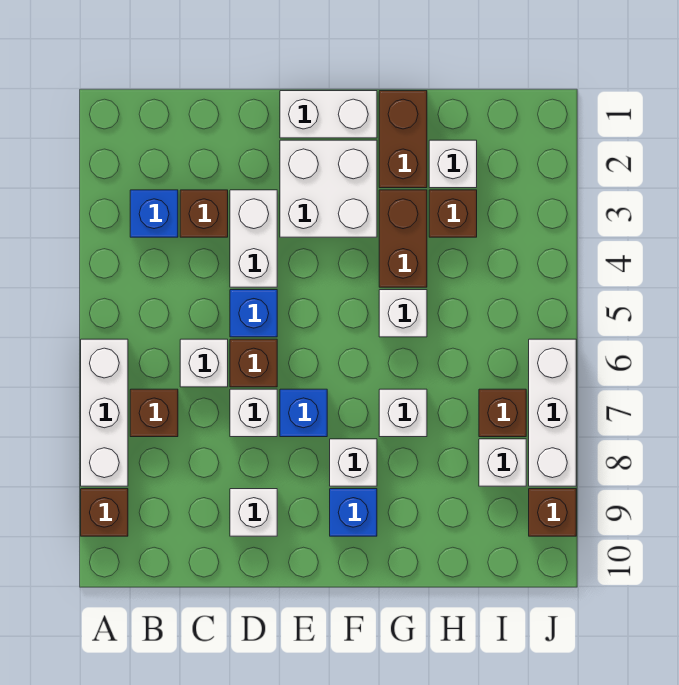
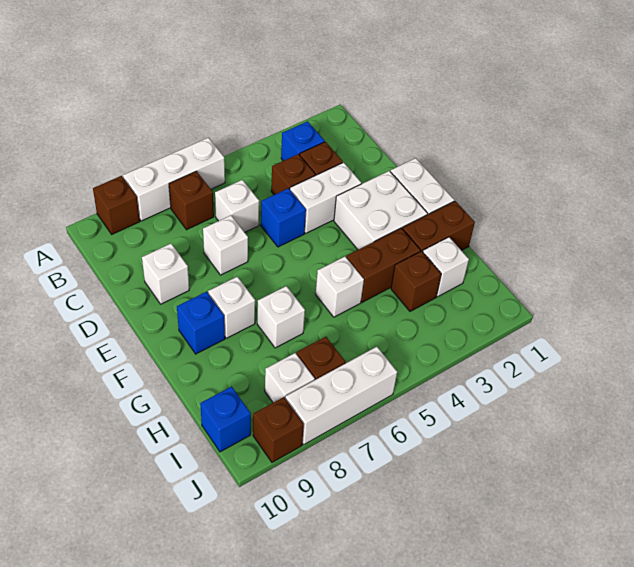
brown 1x1 brick [230,339,277,387] -> brown 1x1 brick moved to [271,154,316,195]
blue 1x1 brick [280,389,327,437] -> blue 1x1 brick moved to [200,387,251,452]

